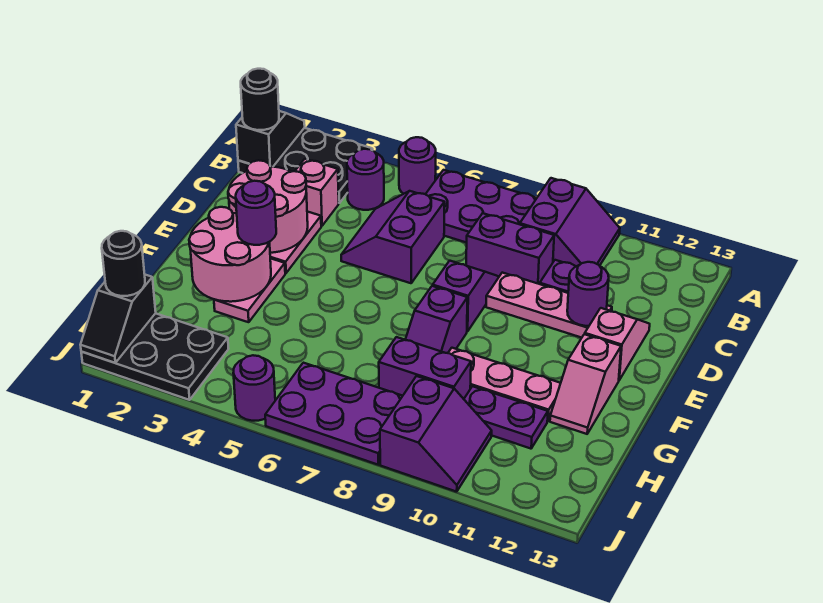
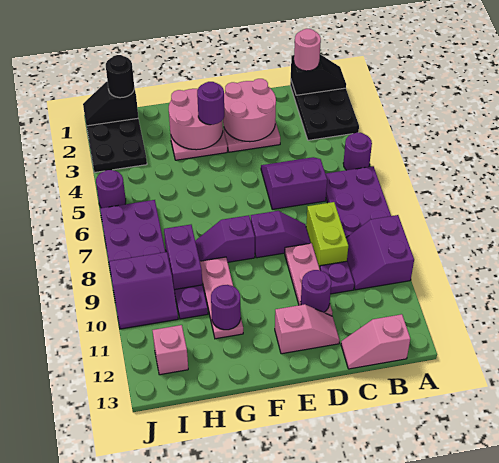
purple 2x2 slope [520,178,620,266] -> purple 2x2 slope turned to [346,215,414,290]
black 1x1 round brick [241,69,279,130] -> pink 1x1 round brick [294,29,321,71]
purple 1x1 round brick [347,149,384,210] -> purple 1x1 round brick moved to [211,285,241,330]
pink 1x1 brick [295,159,339,226] -> pink 1x1 brick moved to [152,325,188,375]
purple 1x2 brick [466,213,554,284] -> lime 1x2 brick [306,202,348,269]
pink 1x2 slope [550,334,621,434] -> pink 1x2 slope moved to [341,314,410,369]
purple 1x2 plate [464,386,548,449] -> purple 1x1 plate [175,285,208,319]

